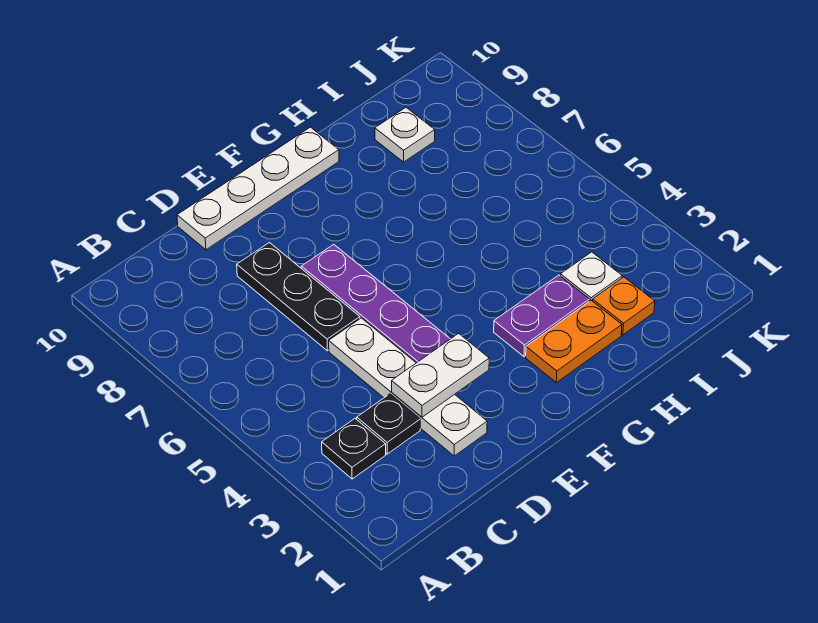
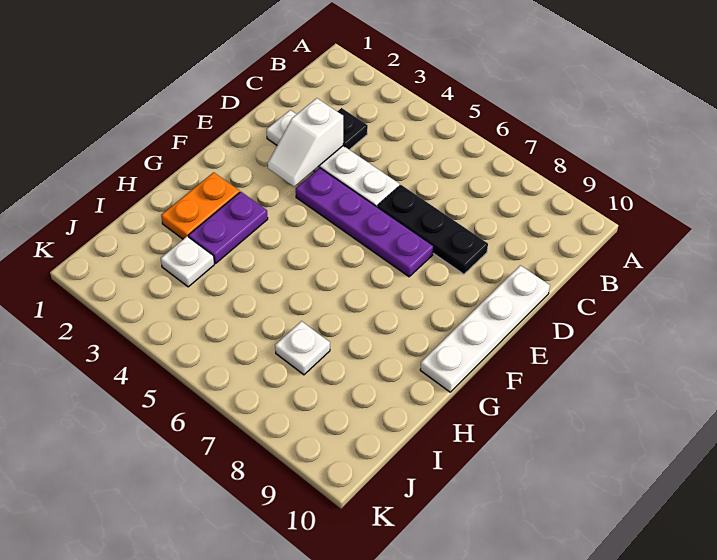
black 1x1 plate [322,419,386,479] -> none
white 1x2 plate [392,333,489,417] -> white 1x2 slope [268,98,343,187]
orange 1x1 plate [593,277,655,335] -> none
white 1x1 plate [375,108,435,162] -> white 1x1 plate moved to [275,321,330,375]

